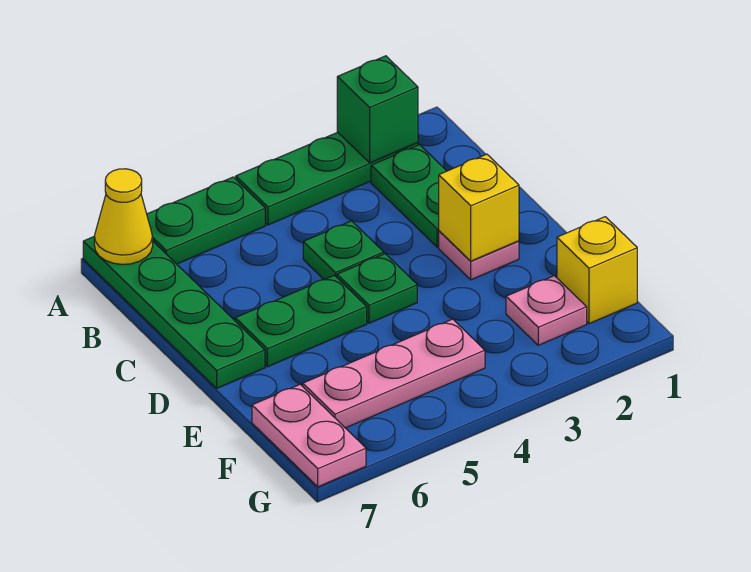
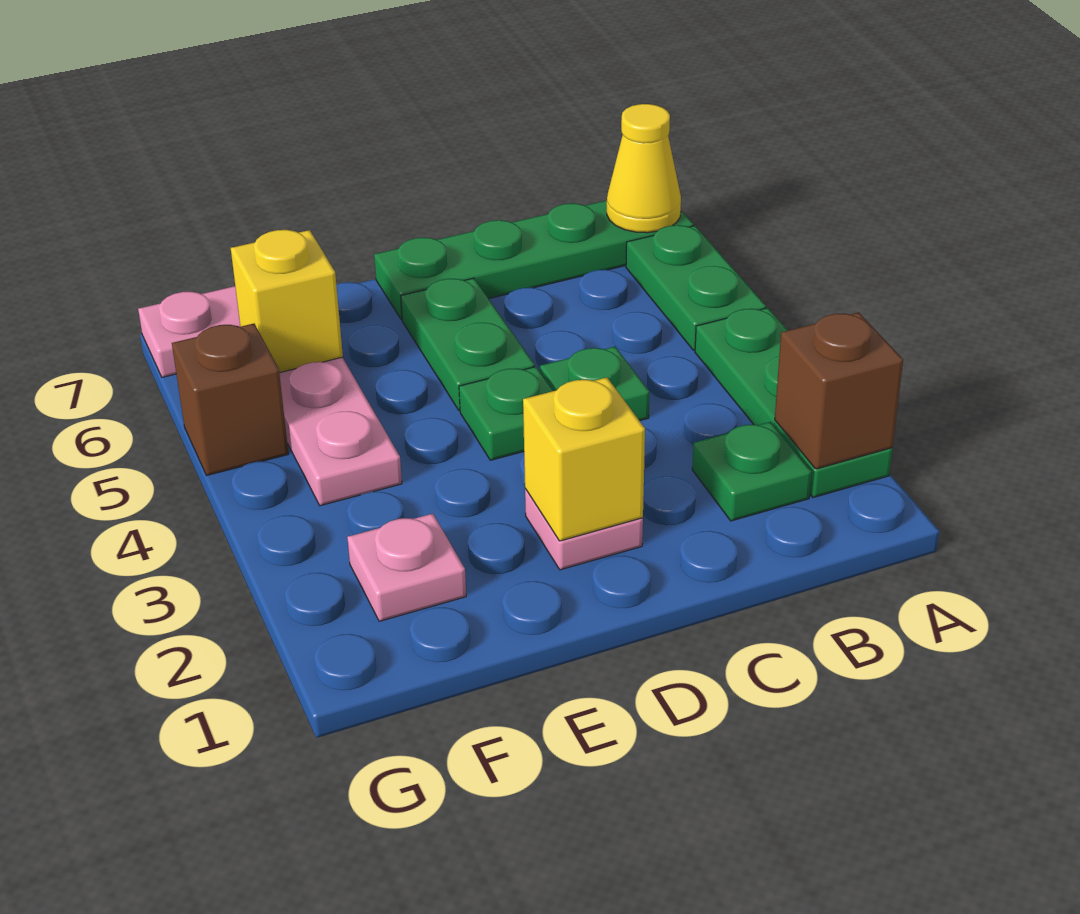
green 1x1 brick [337,56,418,163] -> brown 1x1 brick [775,312,903,469]
green 1x2 plate [371,145,446,247] -> green 1x1 plate [692,422,811,521]
yellow 1x1 brick [557,217,637,324] -> yellow 1x1 brick moved to [231,230,343,373]
none -> brown 1x1 brick [172,324,288,475]

